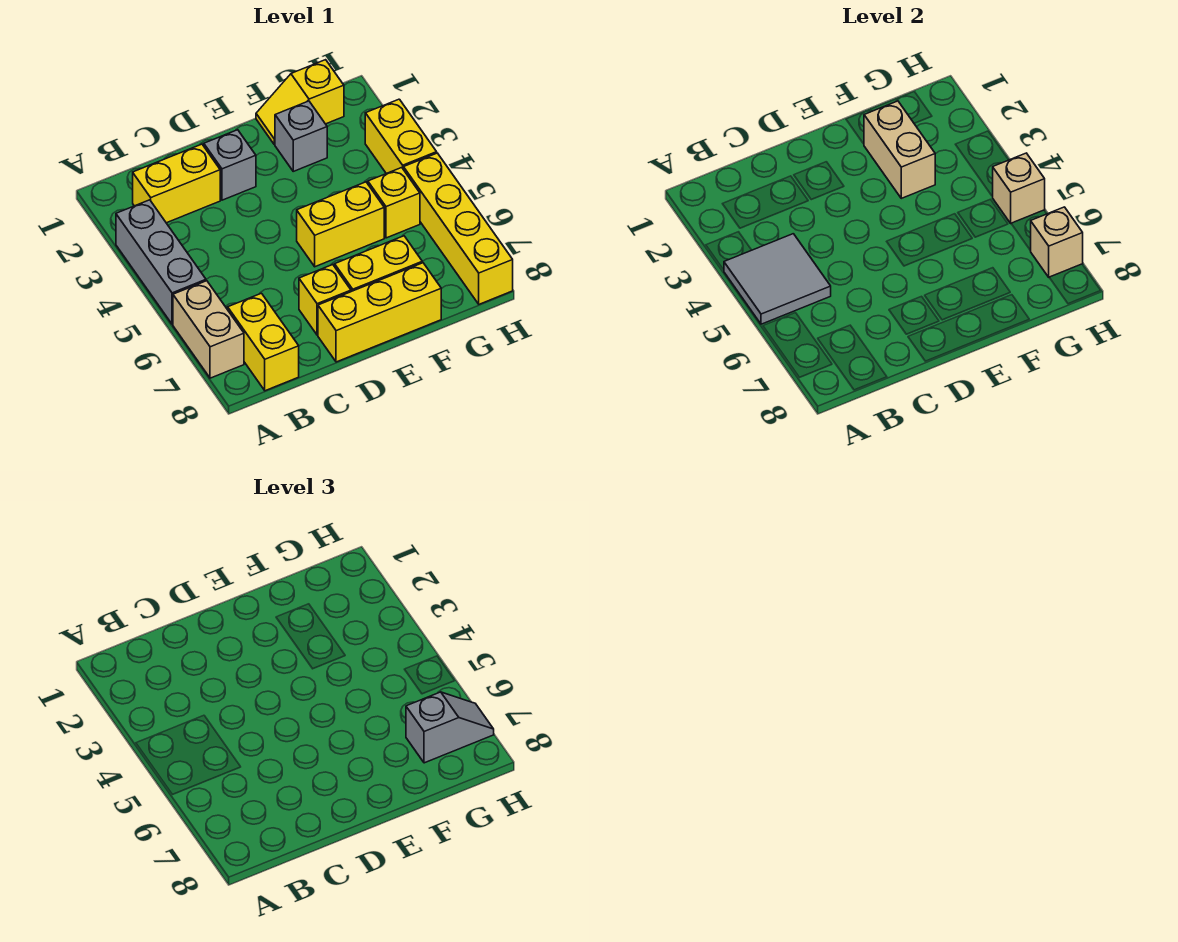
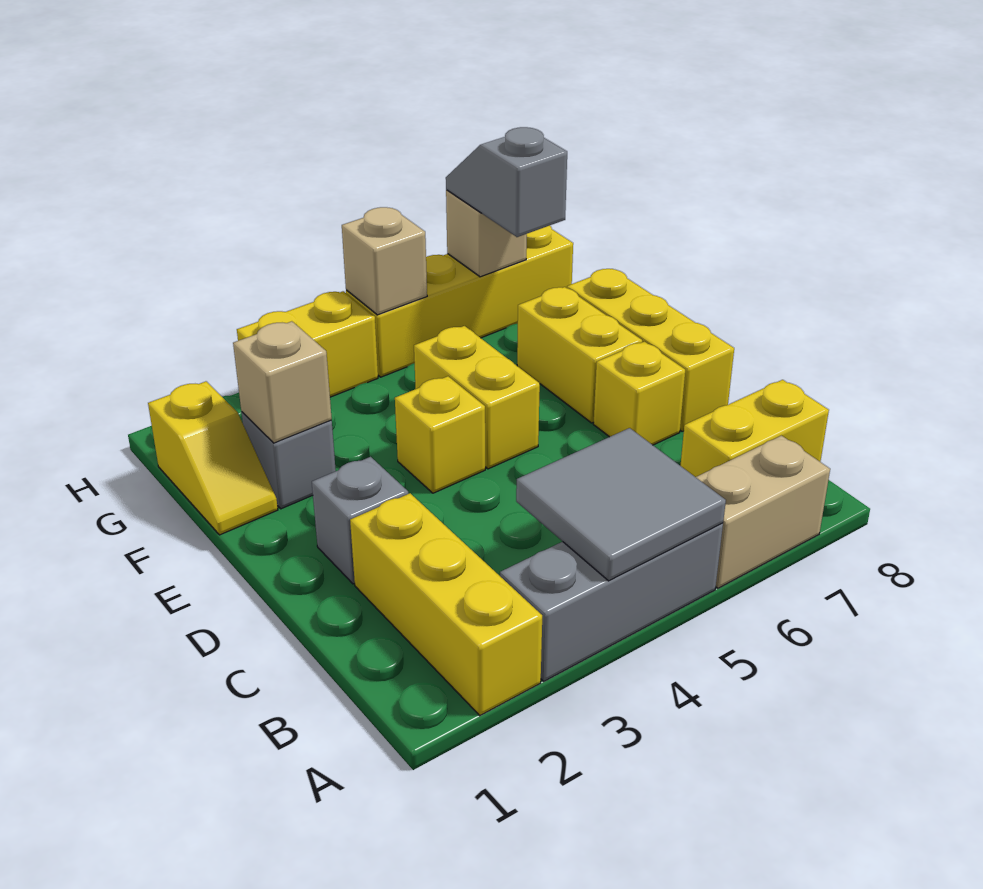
yellow 1x2 brick [133,144,220,223] -> yellow 1x3 brick [350,493,542,716]
tan 1x2 brick [864,101,935,198] -> tan 1x1 brick [233,321,332,443]
yellow 1x1 brick [368,168,420,238] -> yellow 1x1 brick moved to [395,376,485,493]

